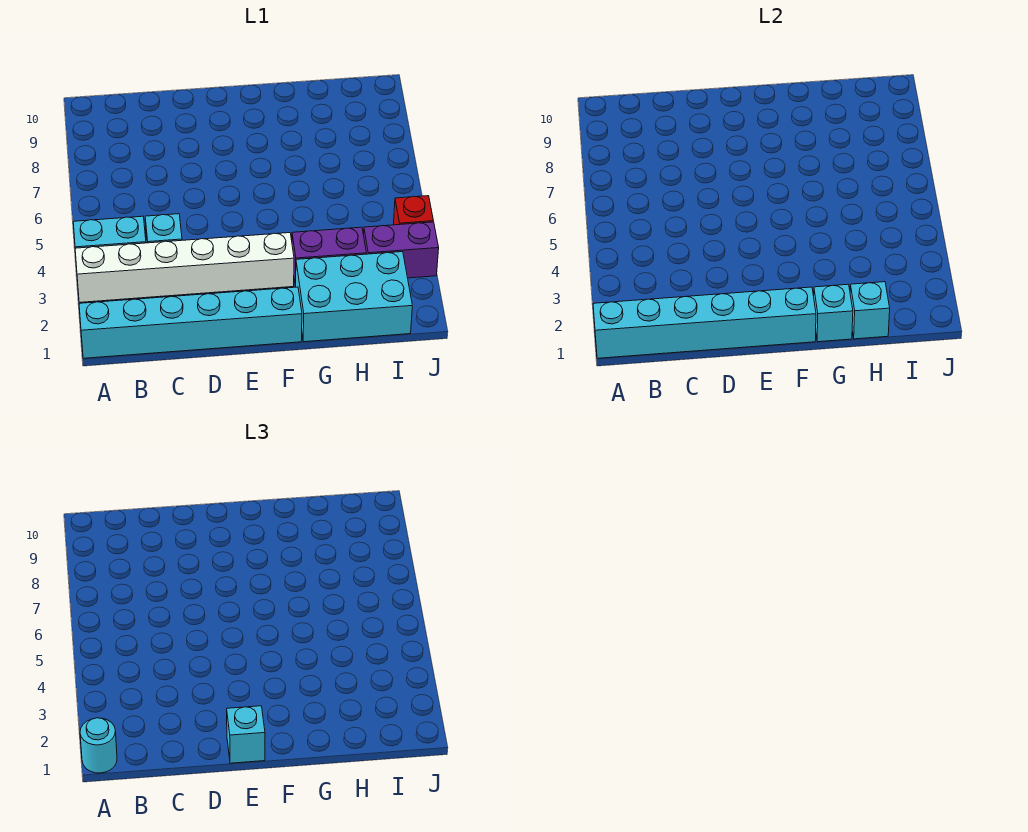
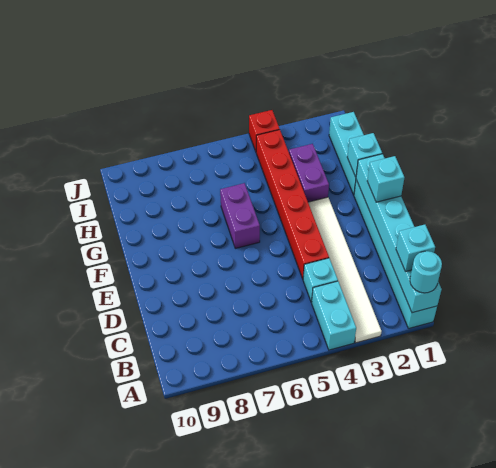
white 1x6 brick [75,233,294,302] -> white 1x6 tile [308,197,382,343]
none -> red 1x6 brick [256,130,329,279]
cyan 2x3 brick [296,252,412,342] -> cyan 1x3 brick [329,112,364,195]
cyan 1x1 brick [850,282,890,339] -> cyan 1x1 brick moved to [396,225,435,272]
purple 1x2 brick [364,222,439,278] -> purple 1x2 brick moved to [220,183,260,248]

